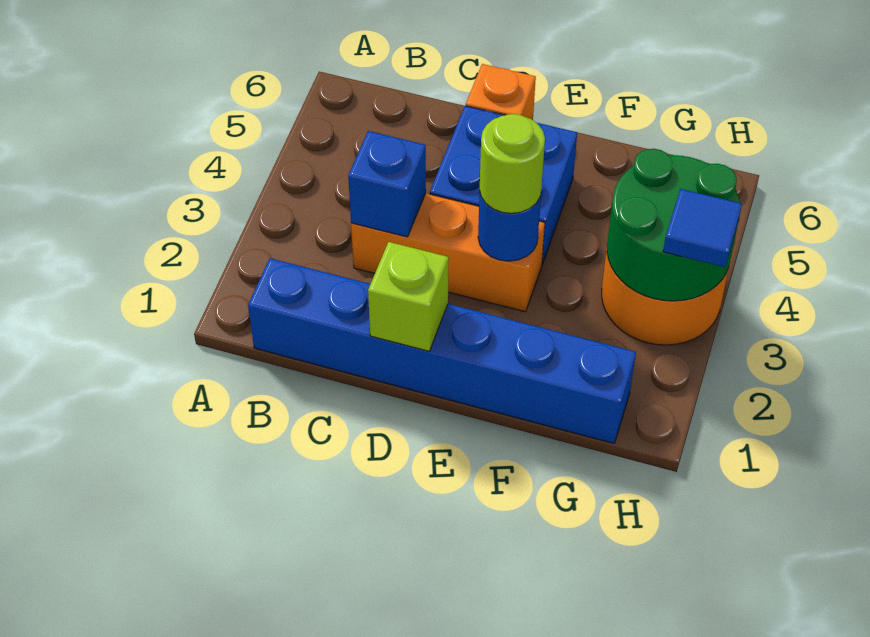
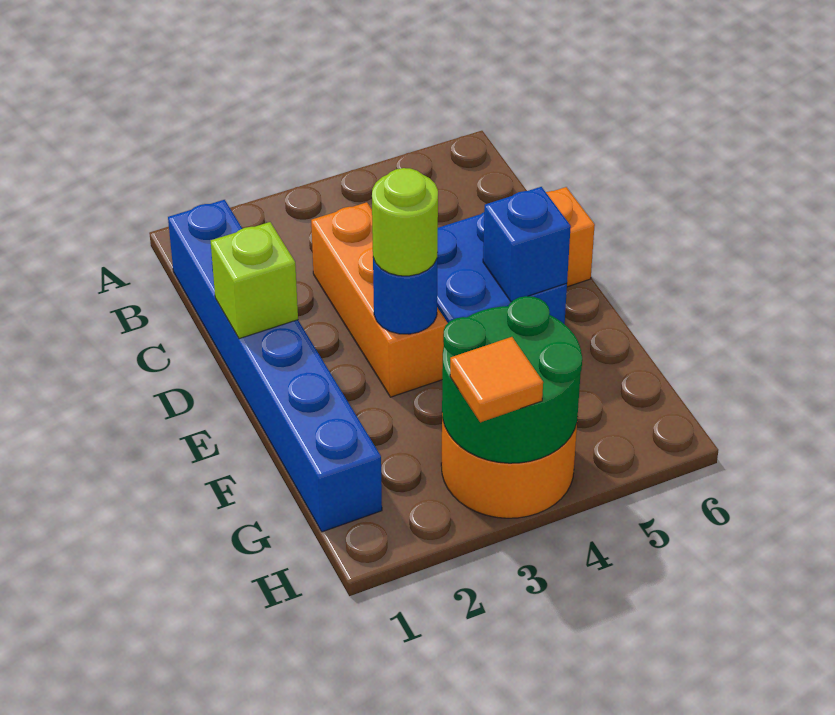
blue 1x1 brick [348,131,426,237] -> blue 1x1 brick moved to [483,187,571,302]
blue 1x1 tile [663,189,742,267] -> orange 1x1 tile [450,337,543,422]

